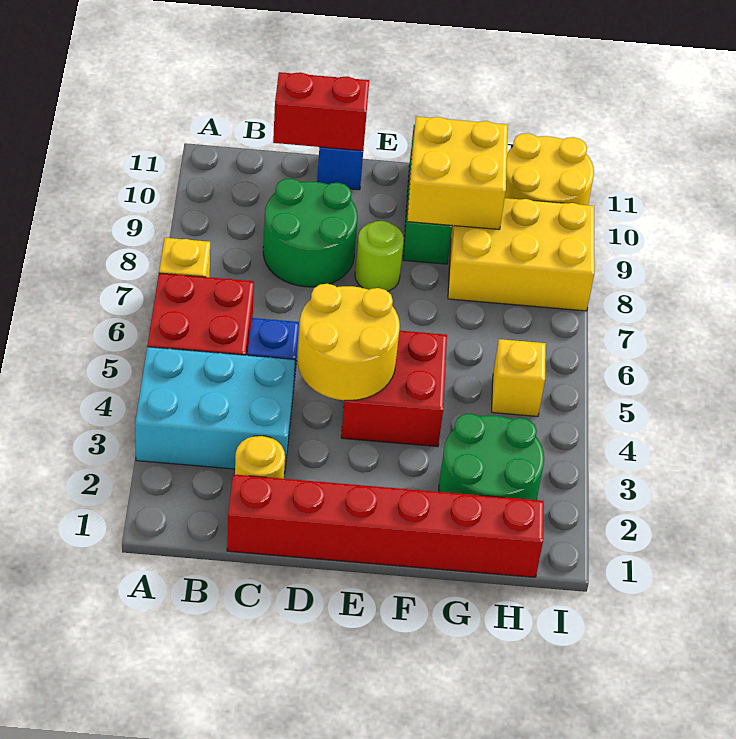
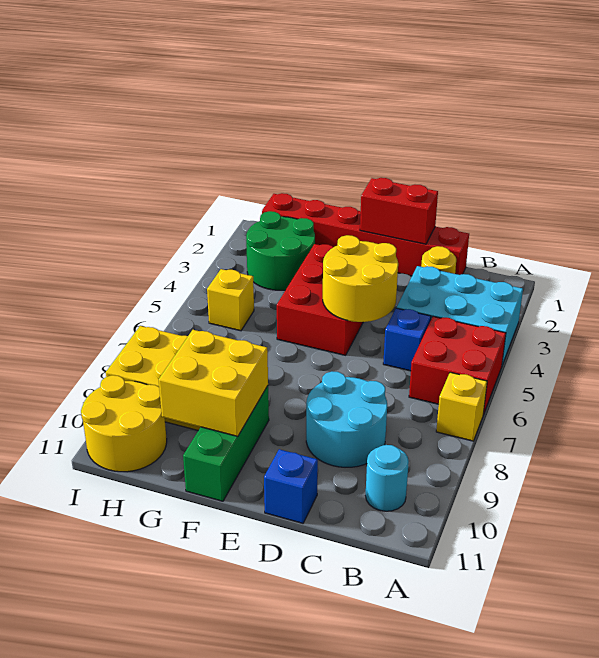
none -> cyan 1x1 round brick [365,445,409,511]
green 2x2 round brick [263,179,358,287] -> cyan 2x2 round brick [306,372,387,467]
red 1x2 brick [273,72,369,151] -> red 1x2 brick moved to [360,178,438,244]
red 2x2 brick [341,331,447,447] -> red 2x3 brick [277,244,363,355]
lime 1x1 round brick [355,221,404,291] -> none

